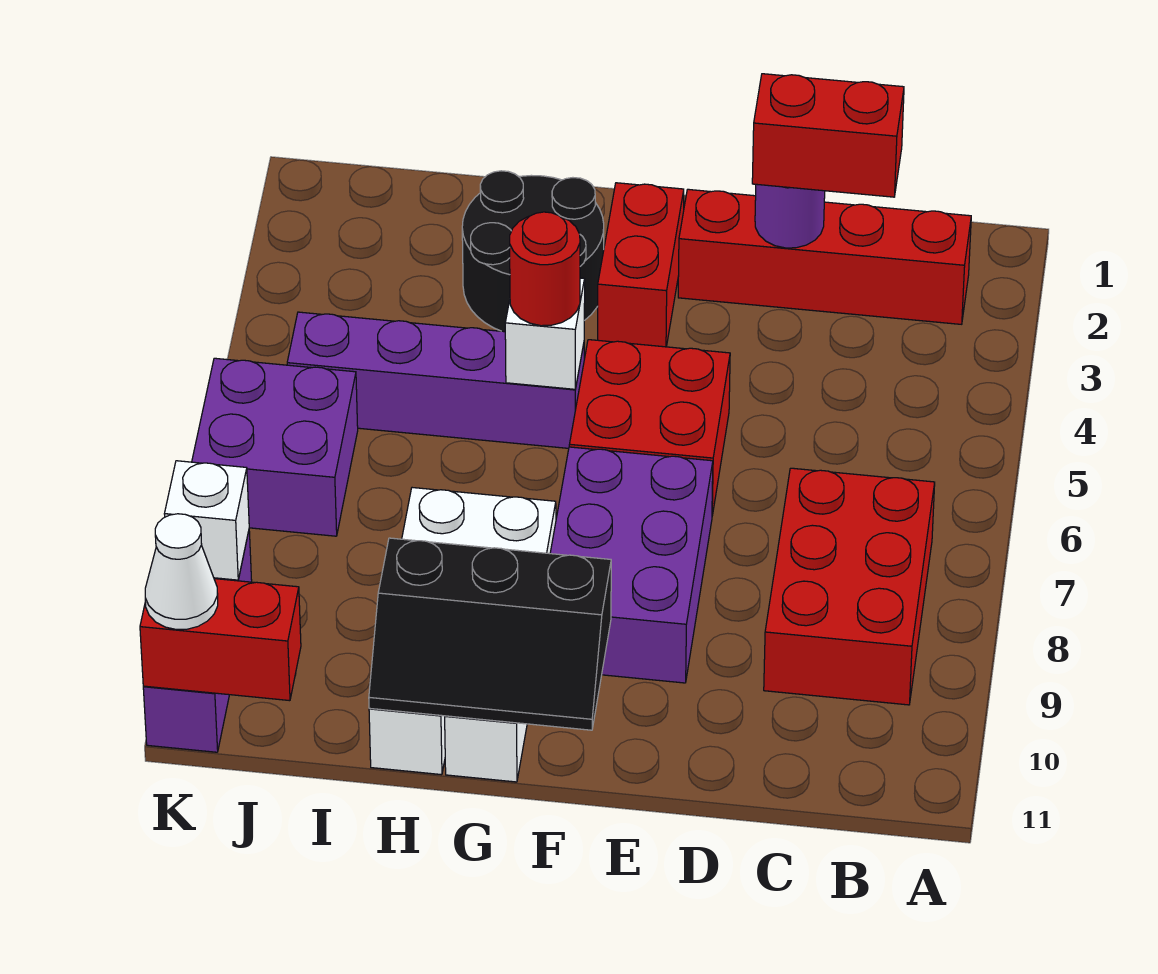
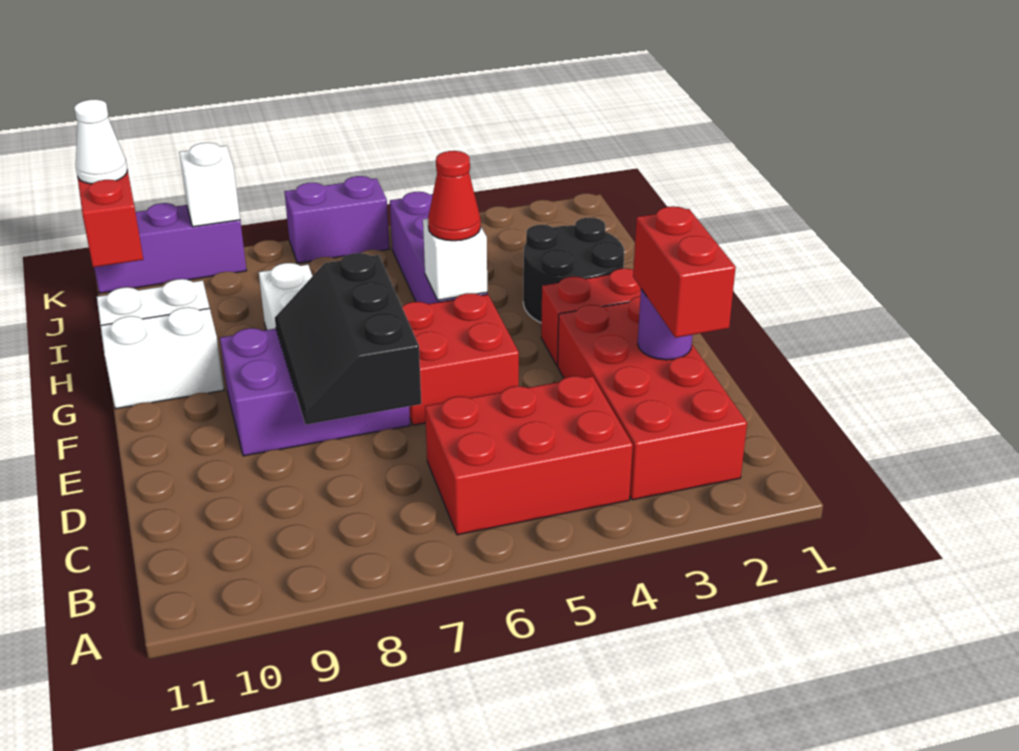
red 1x4 brick [678,189,971,324] -> red 2x4 brick [558,296,747,500]
red 2x3 brick [764,468,935,705] -> red 2x3 brick moved to [425,376,633,535]
black 2x3 slope [369,538,611,730] -> black 2x3 slope moved to [275,253,421,425]
red 1x1 round brick [510,212,580,326] -> red 1x1 cone [428,151,481,241]
purple 2x2 brick [192,358,358,536] -> purple 1x2 brick [284,176,390,263]

